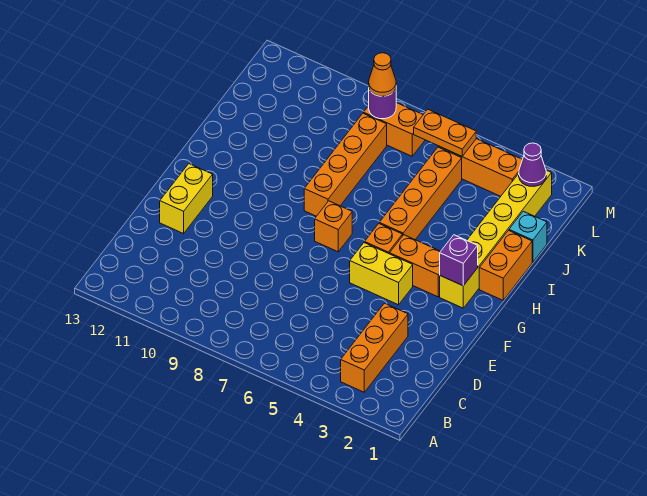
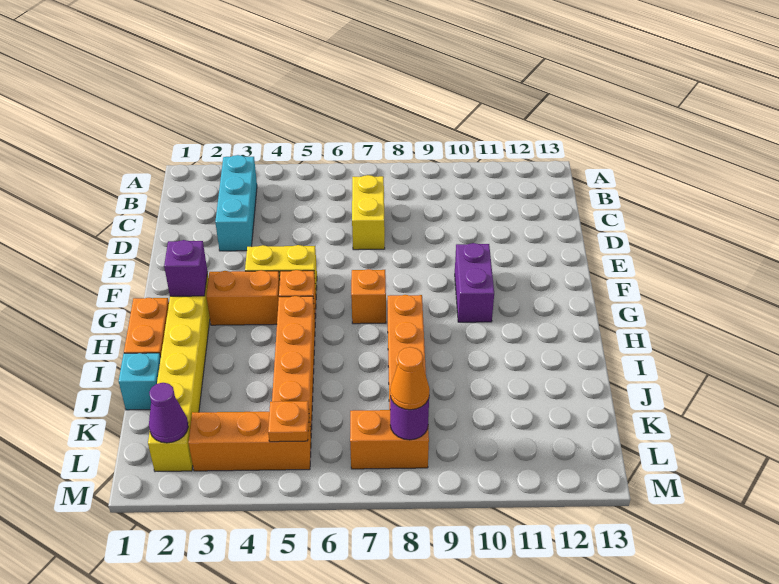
orange 1x3 brick [341,303,408,392] -> cyan 1x3 brick [215,155,257,251]
yellow 1x2 brick [160,164,213,234] -> yellow 1x2 brick moved to [352,175,385,250]
none -> purple 1x2 brick [455,243,494,322]
orange 1x2 plate [414,109,476,156] -> orange 1x1 plate [268,401,309,442]

